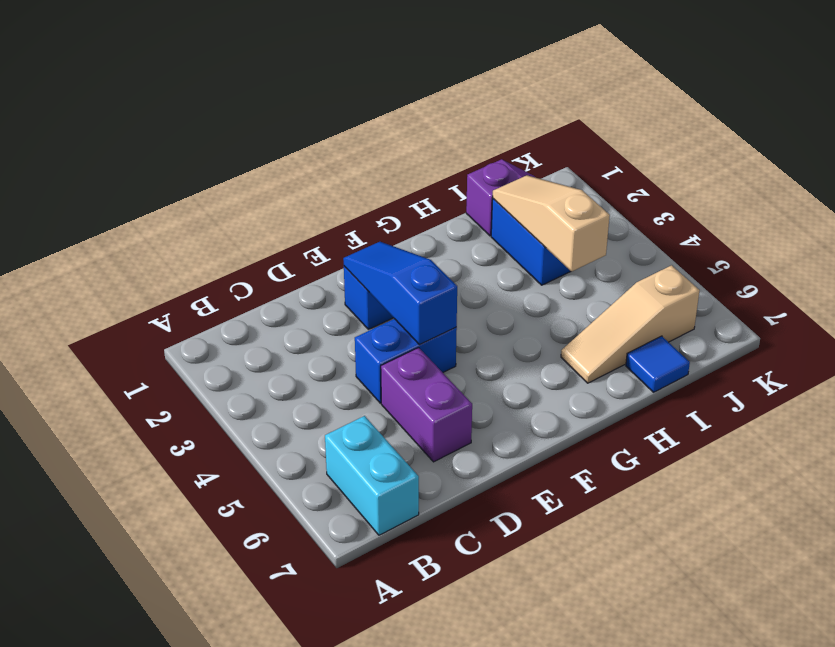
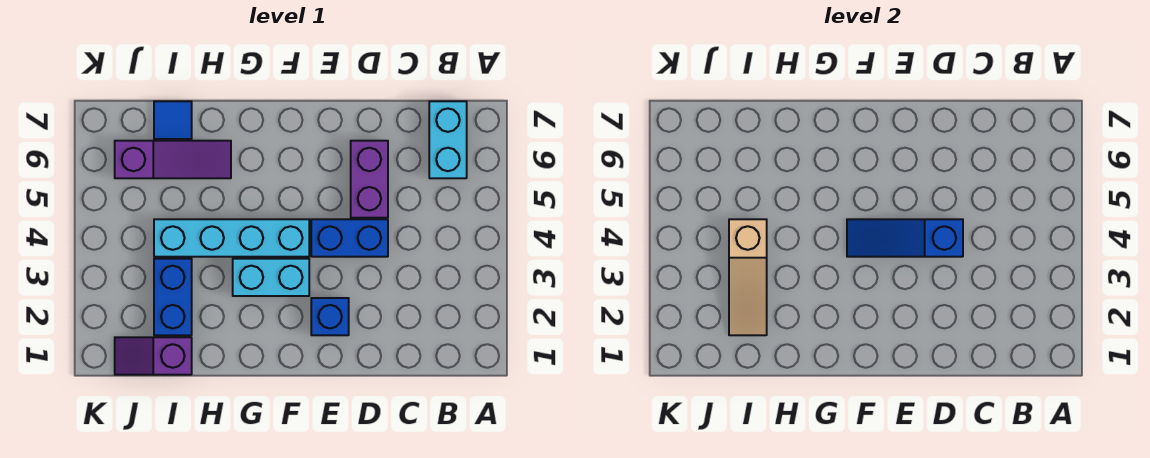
blue 1x3 slope [343,242,457,345] -> blue 1x3 slope turned to [847,219,963,257]
none -> cyan 1x2 brick [233,259,309,296]
none -> cyan 1x4 brick [154,219,309,257]
tan 1x3 slope [561,265,700,383] -> purple 1x3 slope [115,141,231,178]

